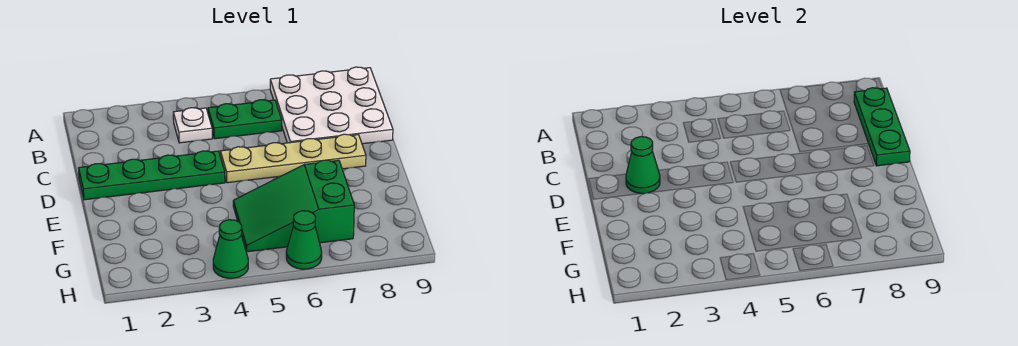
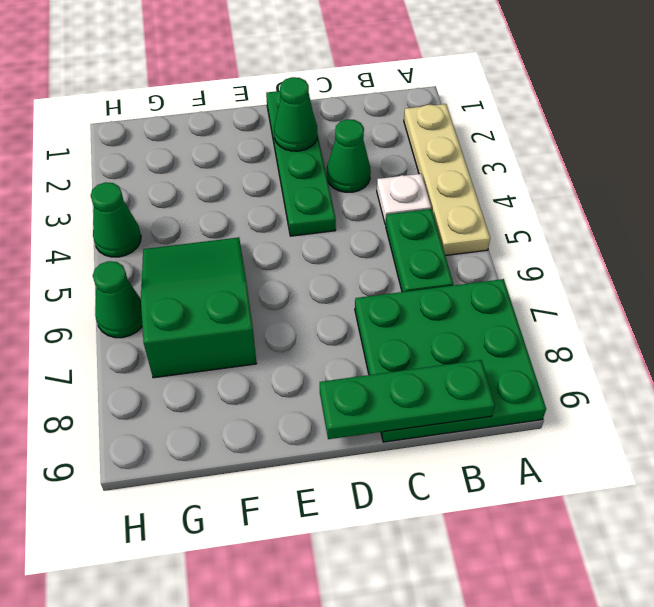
white 3x3 plate [270,67,393,144] -> green 3x3 plate [355,279,546,442]
none -> green 1x1 cone [327,119,371,192]
tan 1x4 plate [220,134,366,183] -> tan 1x4 plate moved to [404,104,490,256]

